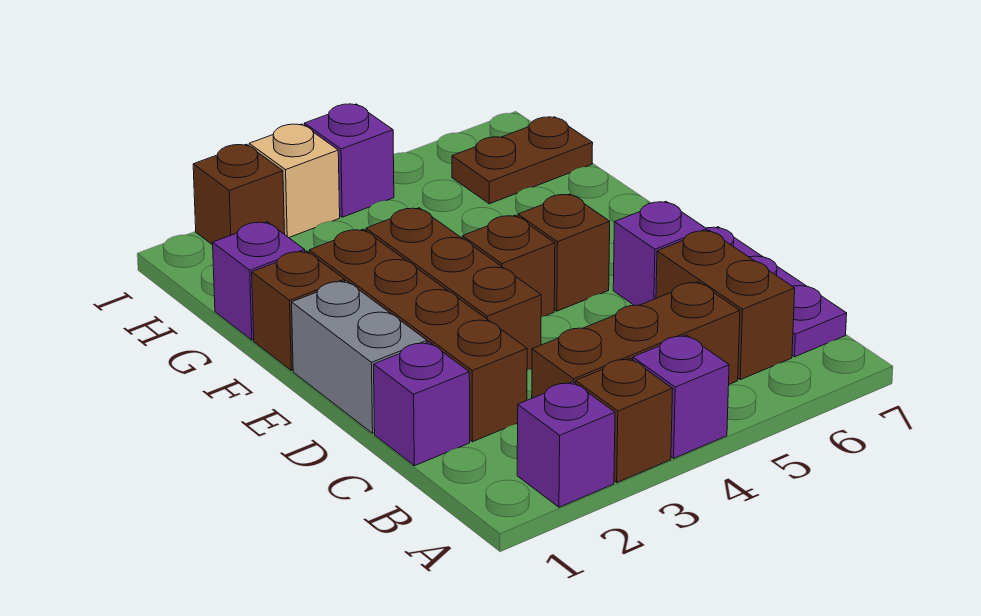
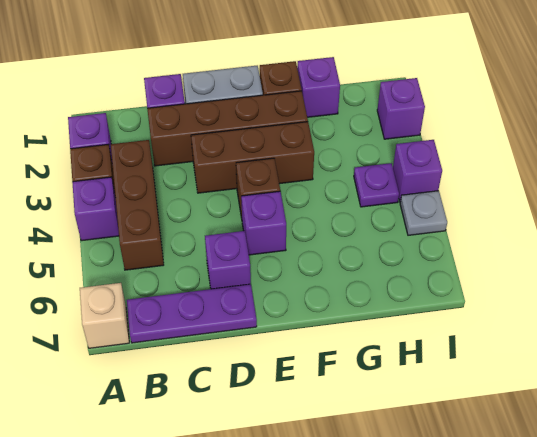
brown 1x2 brick [656,230,795,380] -> none
brown 1x1 brick [518,194,610,311] -> purple 1x1 brick [241,191,286,255]
none -> purple 1x1 plate [354,163,399,207]
brown 1x2 plate [452,117,593,204] -> none
brown 1x1 brick [193,144,285,245] -> purple 1x1 brick [377,78,425,139]
tan 1x1 brick [249,124,340,238] -> tan 1x1 brick moved to [80,283,129,348]
none -> grey 1x1 plate [400,191,447,235]

